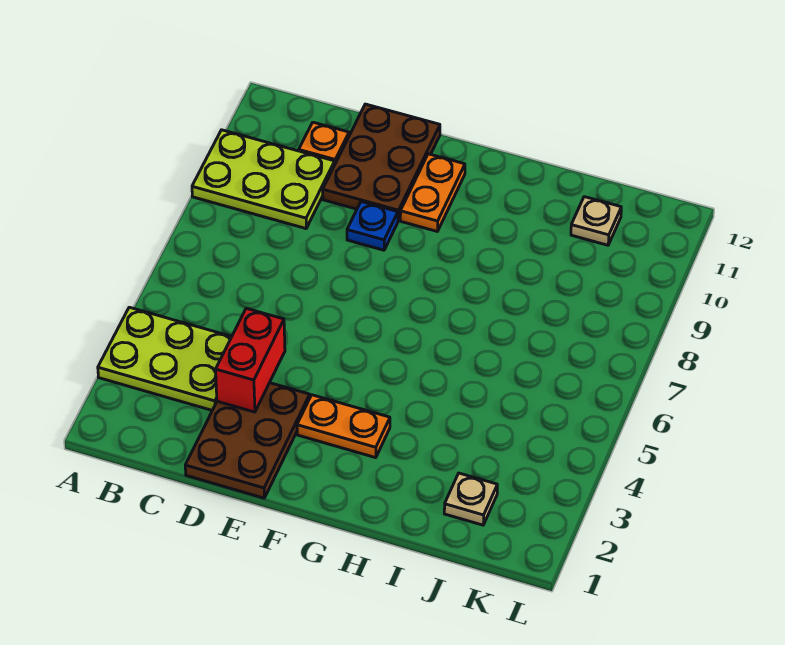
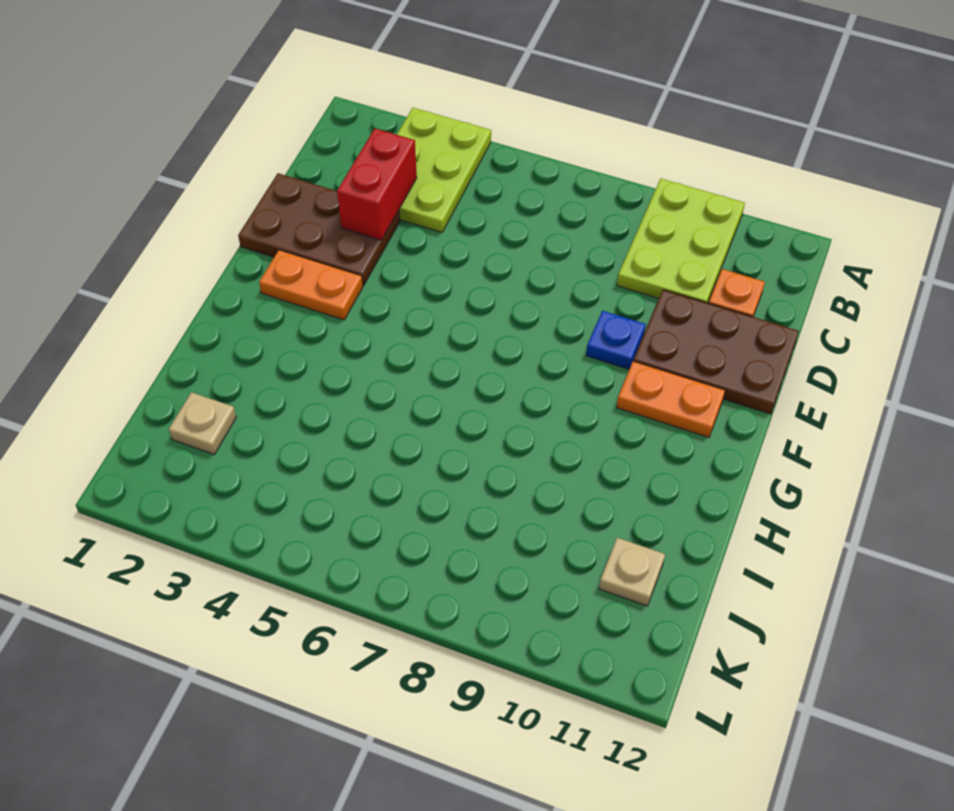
red 1x2 brick [216,308,285,412] -> red 1x2 brick turned to [337,129,417,240]
orange 1x2 plate [297,395,390,458] -> orange 1x2 plate turned to [259,250,363,320]

